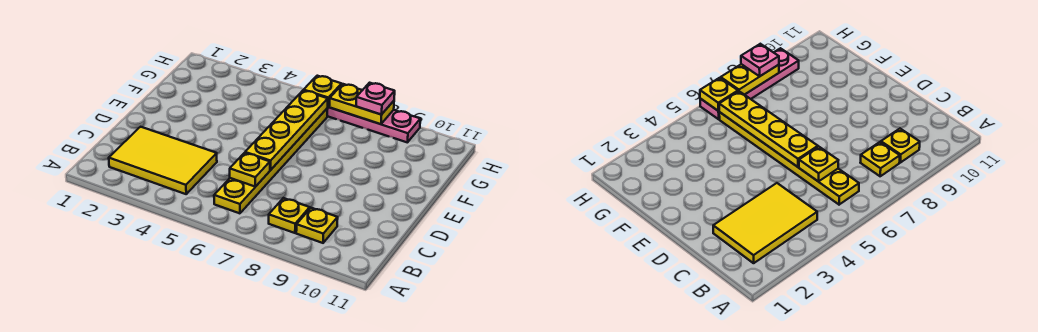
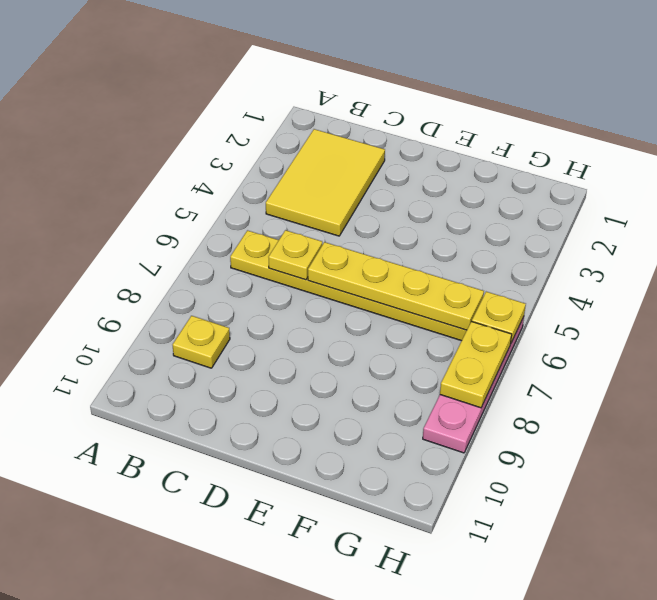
yellow 1x1 plate [269,198,310,233] -> none
pink 1x1 plate [356,83,395,115] -> none

